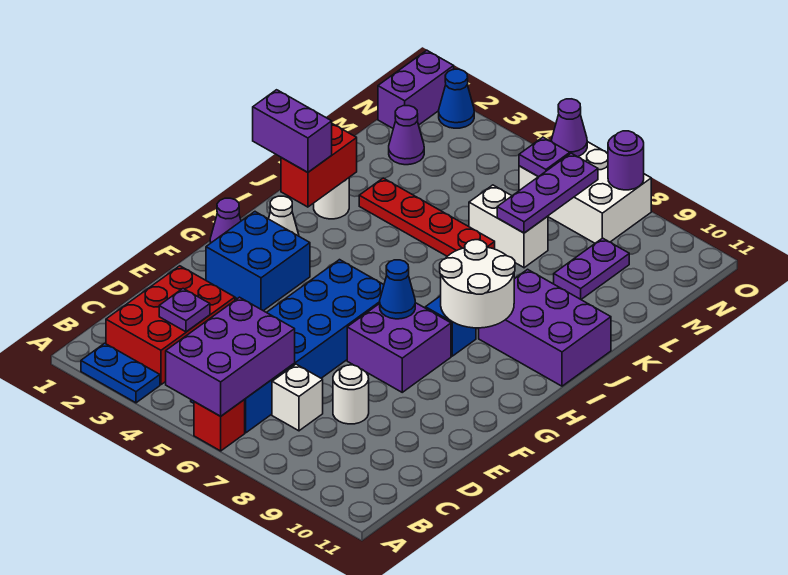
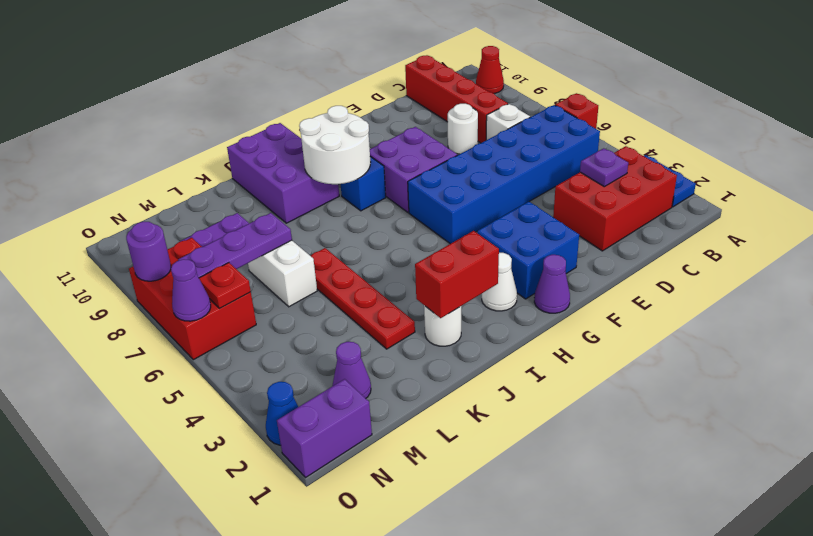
purple 2x3 brick [166,297,295,416] -> none
none -> red 1x1 cone [476,46,504,94]
none -> red 1x4 brick [405,56,508,143]
blue 1x1 cone [380,260,415,319] -> none
purple 1x2 brick [253,90,332,172] -> none
white 2x3 brick [519,142,651,243] -> red 2x3 brick [129,238,256,360]
purple 1x1 plate [519,137,570,177] -> red 1x1 plate [199,263,251,308]

